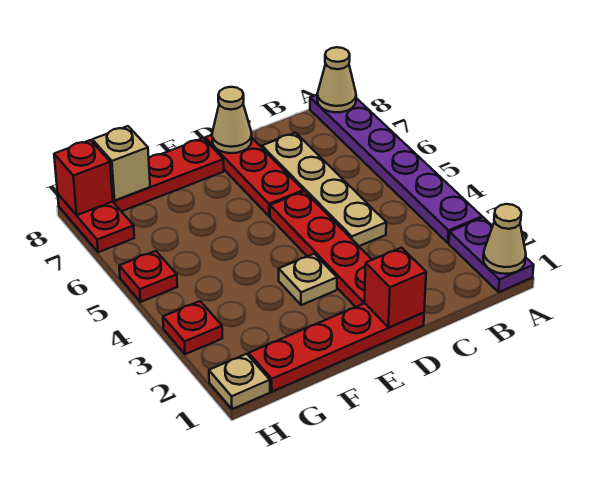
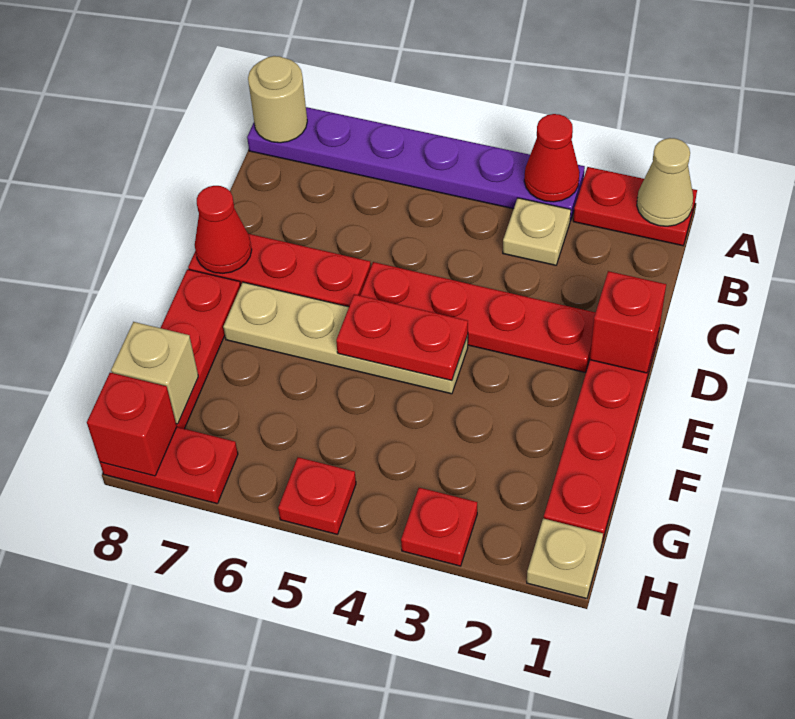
purple 1x2 plate [449,217,534,292] -> red 1x2 plate [573,167,697,246]
none -> red 1x1 cone [524,114,580,202]
tan 1x1 cone [317,47,356,112] -> tan 1x1 round brick [248,56,307,143]
tan 1x4 plate [262,133,386,246] -> tan 1x4 plate moved to [223,282,468,394]
tan 1x1 cone [212,87,252,153] -> red 1x1 cone [195,186,252,273]
tan 1x1 plate [279,254,337,305] -> tan 1x1 plate moved to [503,198,571,265]
none -> red 1x2 plate [336,294,468,381]

